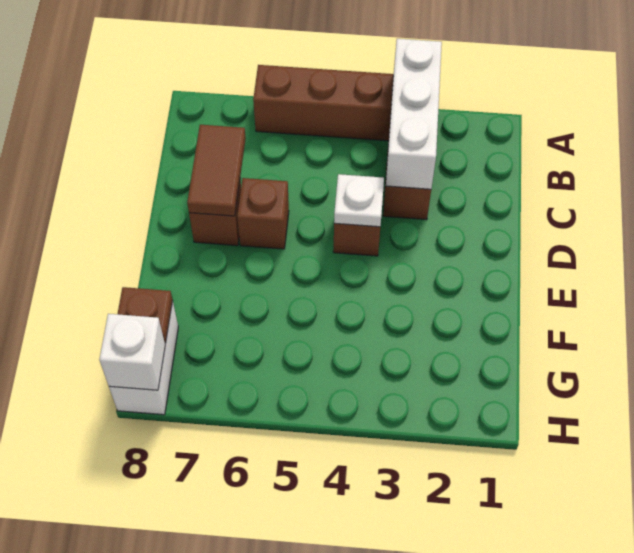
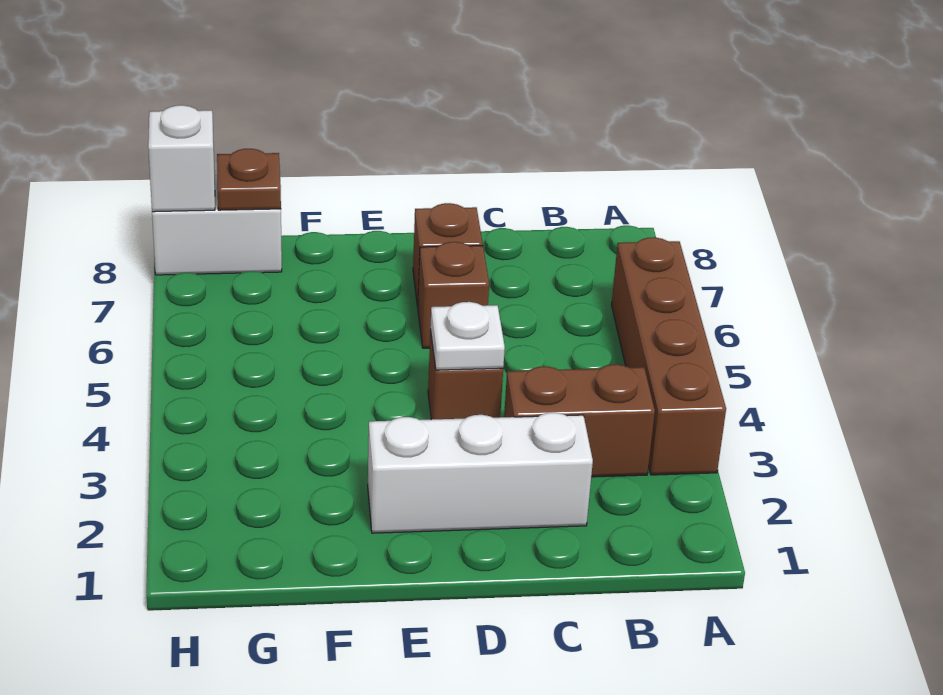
white 1x3 brick [386,39,442,189] -> white 1x3 brick moved to [368,413,593,533]
brown 1x2 tile [187,125,246,216] -> none

